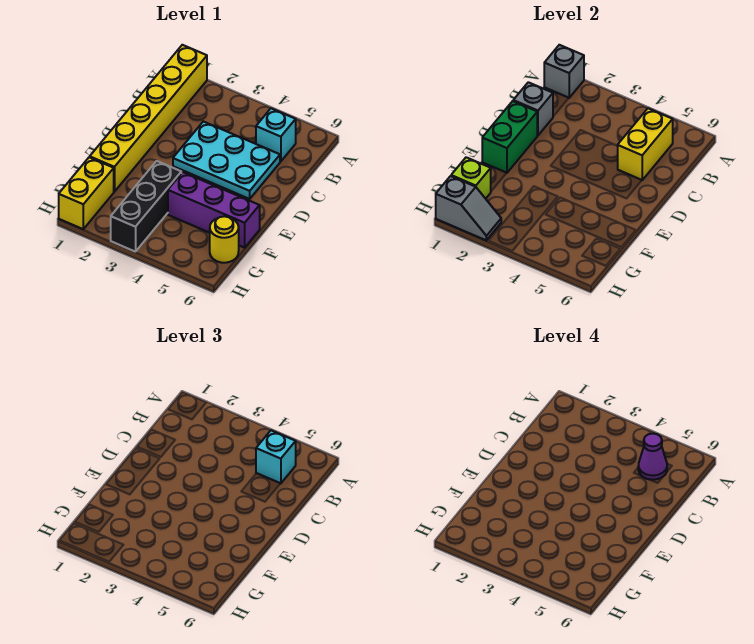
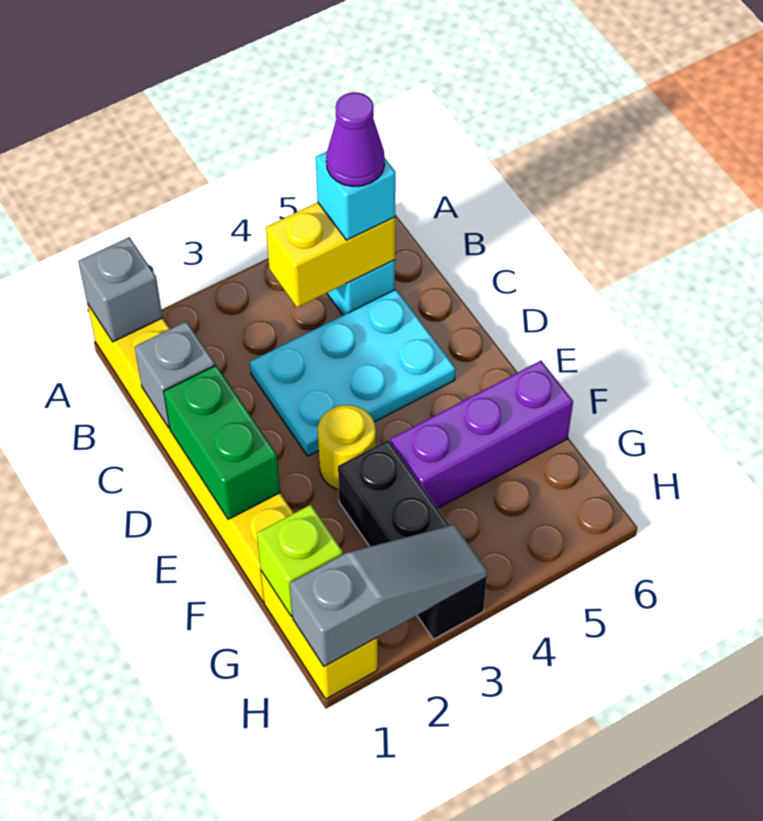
yellow 1x2 brick [618,108,673,180] -> yellow 1x2 brick turned to [266,202,395,307]
yellow 1x1 round brick [210,216,239,263] -> yellow 1x1 round brick moved to [318,405,376,490]
grey 1x2 slope [436,176,501,240] -> grey 1x3 slope [290,525,487,667]

